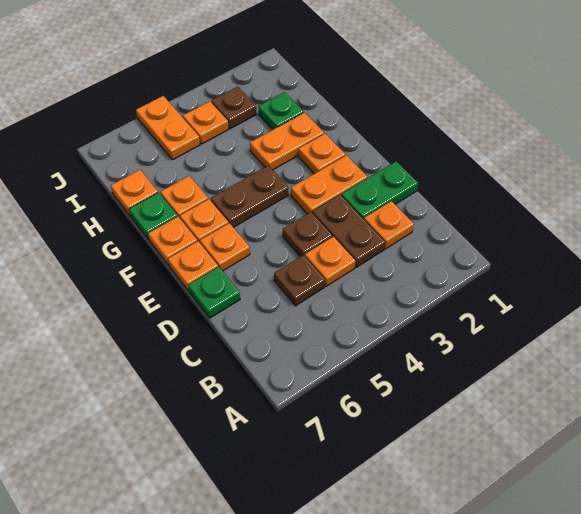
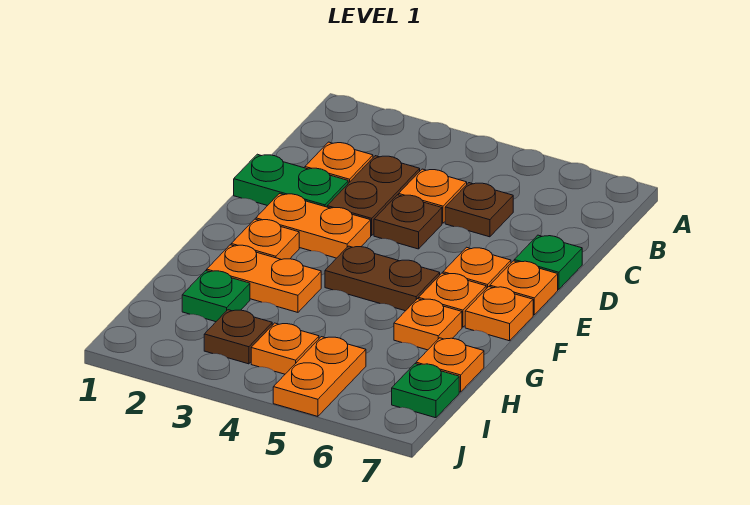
green 1x1 plate [129,193,177,240] -> green 1x1 plate moved to [392,364,459,418]

